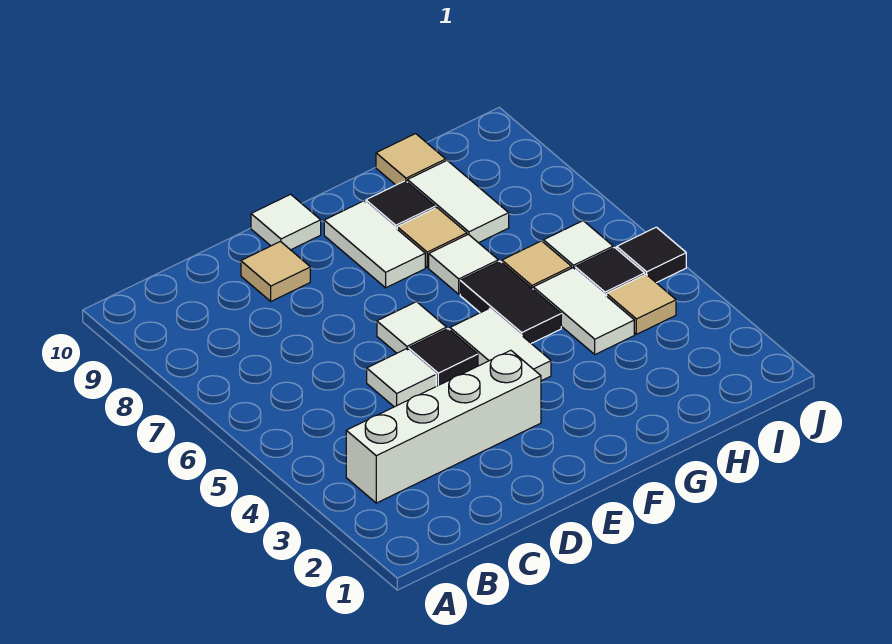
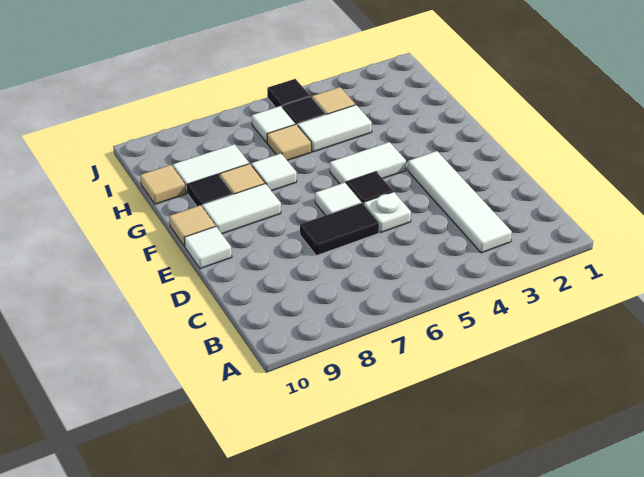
white 1x4 brick [346,350,541,503] -> white 1x4 tile [408,151,512,253]
white 1x1 tile [367,349,436,407] -> white 1x1 plate [364,192,411,232]
tan 1x1 tile [241,242,310,301] -> tan 1x1 tile moved to [169,205,216,247]
black 1x2 tile [460,261,561,344] -> black 1x2 tile moved to [300,203,379,255]

